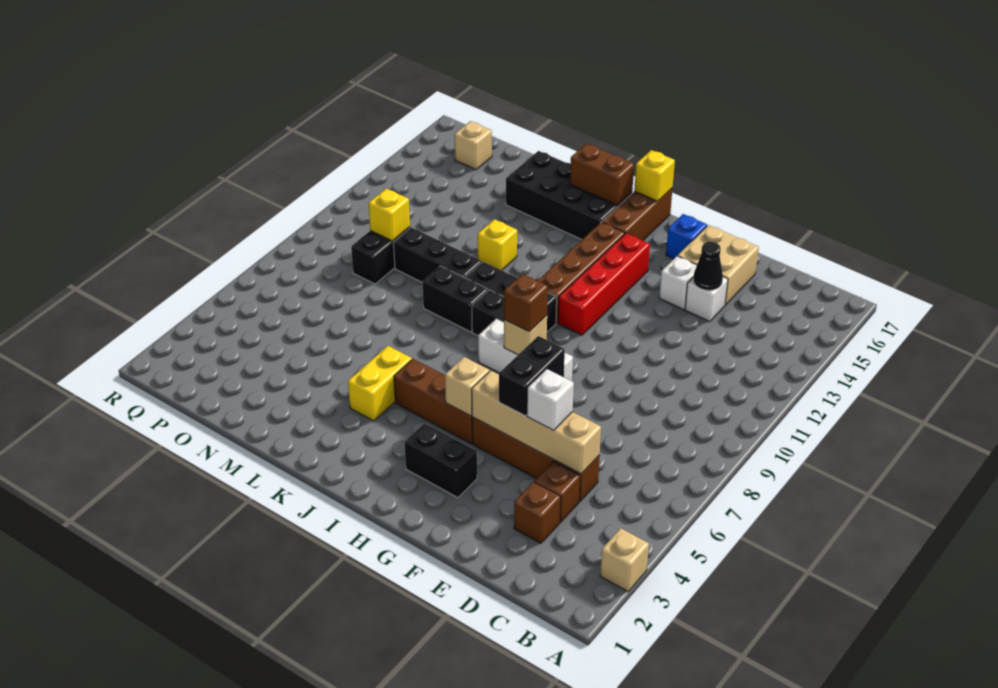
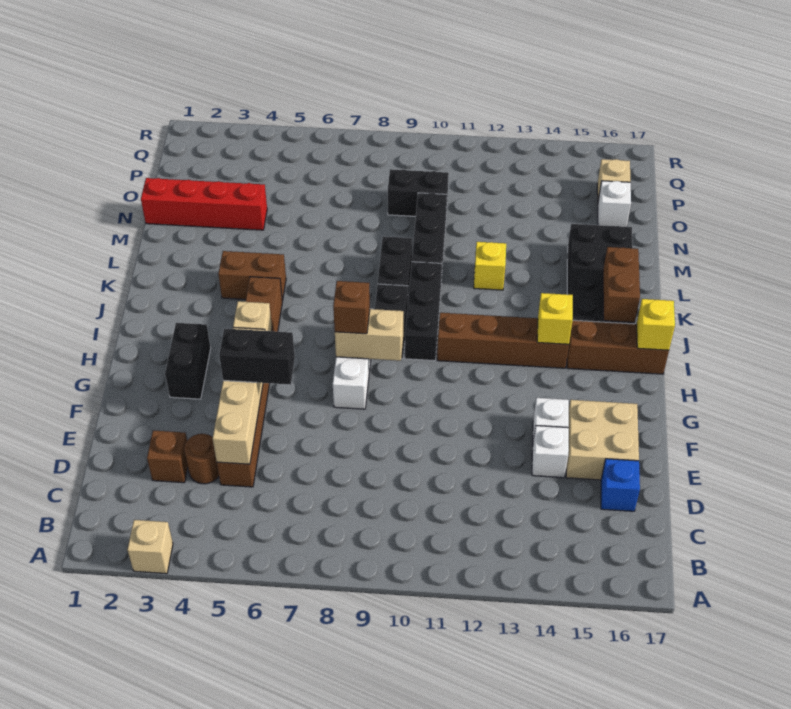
brown 1x1 brick [535,461,580,522] -> brown 1x1 round brick [184,434,219,484]
white 1x1 brick [527,369,574,431] -> white 1x1 brick moved to [598,181,631,227]
black 1x1 cone [693,242,723,290] -> none
blue 1x1 brick [666,214,707,259] -> blue 1x1 brick moved to [601,459,640,511]
tan 1x1 brick [504,316,547,355] -> tan 1x2 brick [335,309,403,361]
red 1x4 brick [558,233,650,335] -> red 1x4 brick moved to [141,178,267,230]
yellow 1x2 brick [348,346,412,421] -> brown 1x2 brick [218,251,286,300]
yellow 1x1 brick [368,188,410,241] -> yellow 1x1 brick moved to [537,293,573,344]

